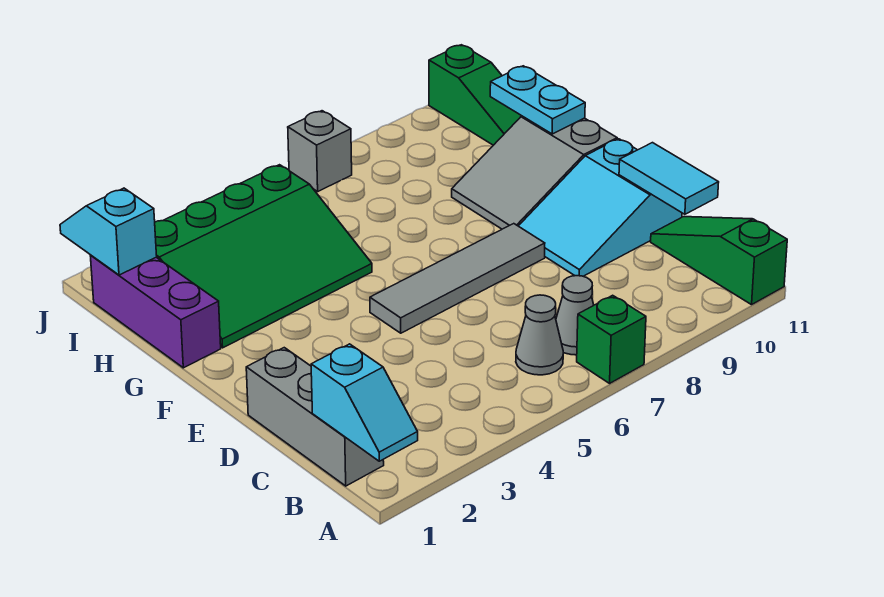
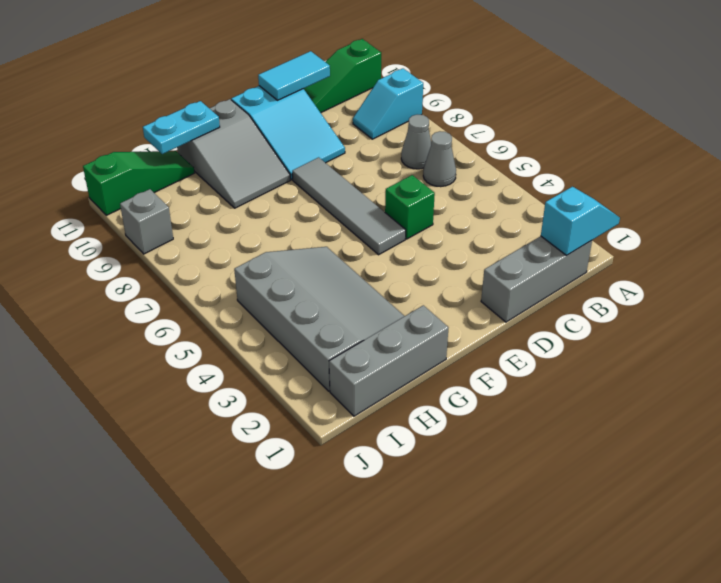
green 1x1 brick [577,295,646,383] -> green 1x1 brick moved to [385,175,435,239]
purple 1x3 brick [90,255,221,368] -> grey 1x3 brick [329,305,448,416]
green 3x4 slope [155,165,372,348] -> grey 3x4 slope [234,247,404,391]
cyan 1x2 slope [60,188,157,275] -> cyan 1x2 slope moved to [353,69,423,139]
grey 1x1 brick [288,111,352,191] -> grey 1x1 brick moved to [120,189,173,254]

